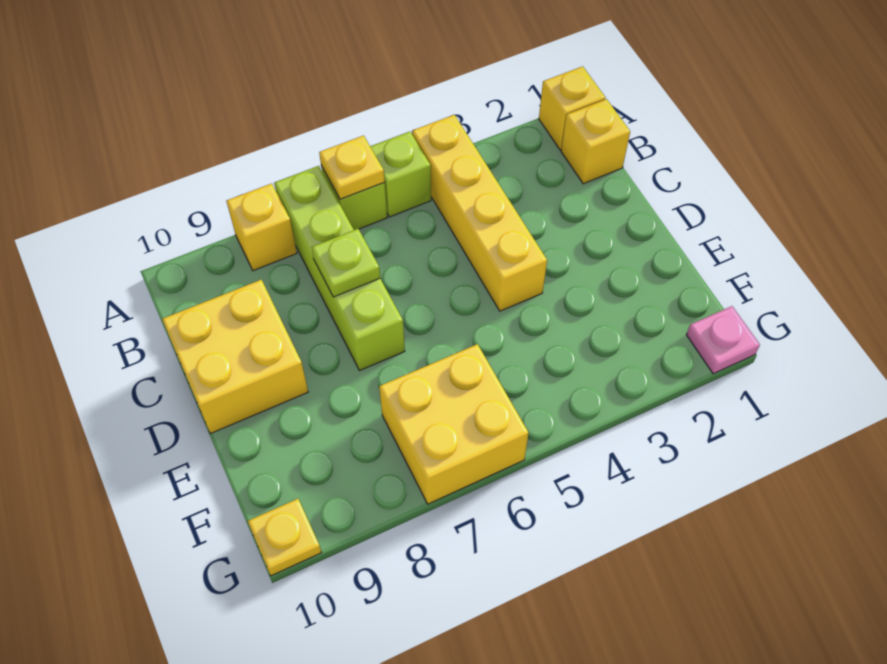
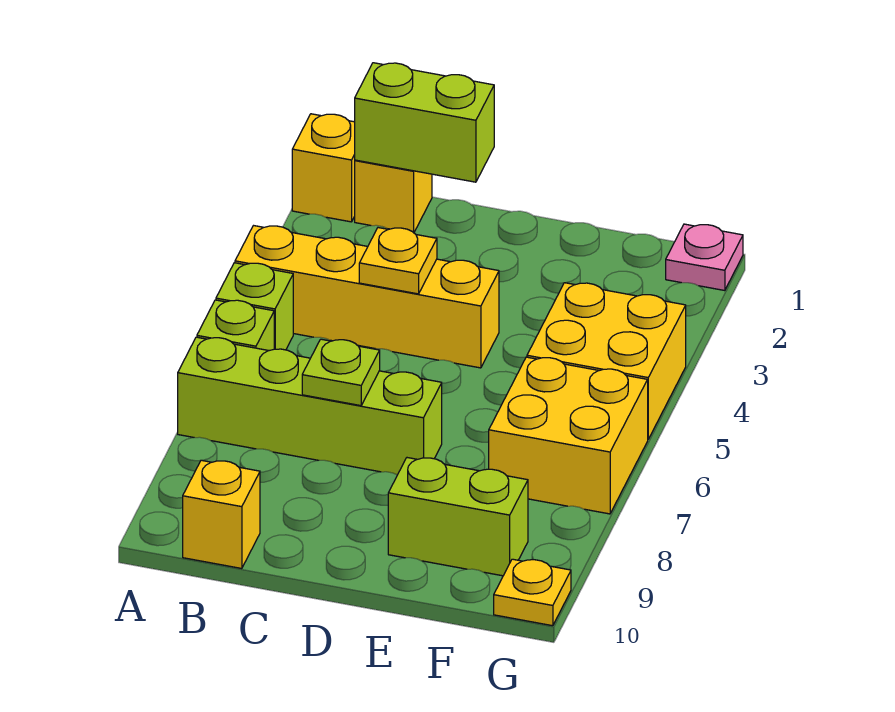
yellow 1x1 plate [319,136,385,199] -> yellow 1x1 plate moved to [359,228,437,294]
yellow 1x1 brick [226,184,297,271] -> yellow 1x1 brick moved to [183,460,260,569]
none -> lime 1x2 brick [355,63,494,182]
yellow 2x2 brick [162,280,308,434] -> yellow 2x2 brick moved to [527,283,686,439]
none -> lime 1x2 brick [388,458,528,576]

